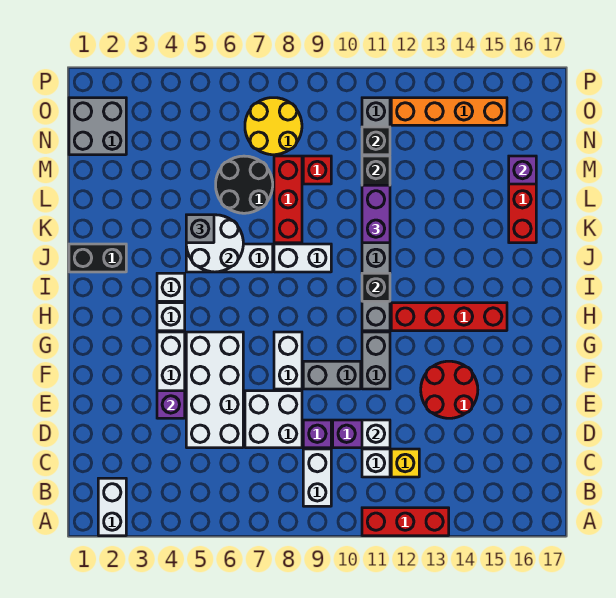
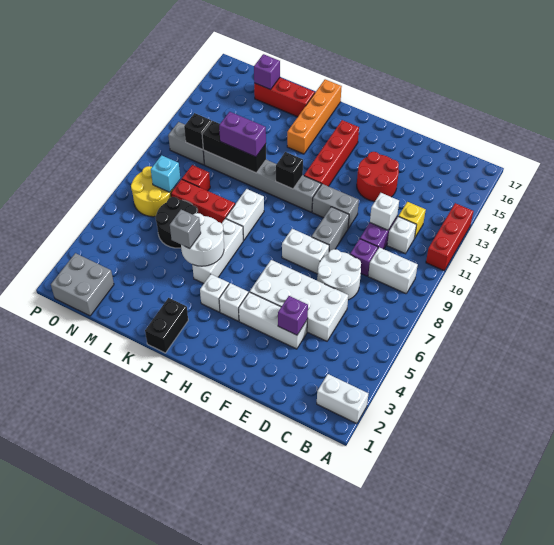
white 2x2 brick [245,391,302,448] -> white 2x2 round brick [317,249,361,300]
none -> cyan 1x1 brick [151,155,180,192]
orange 1x4 brick [391,98,507,125] -> orange 1x4 brick moved to [287,79,342,154]

